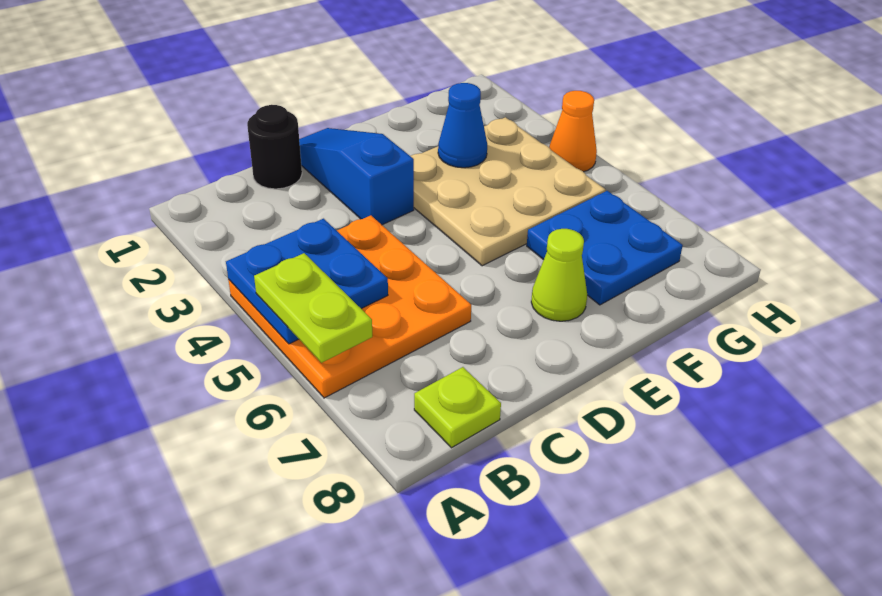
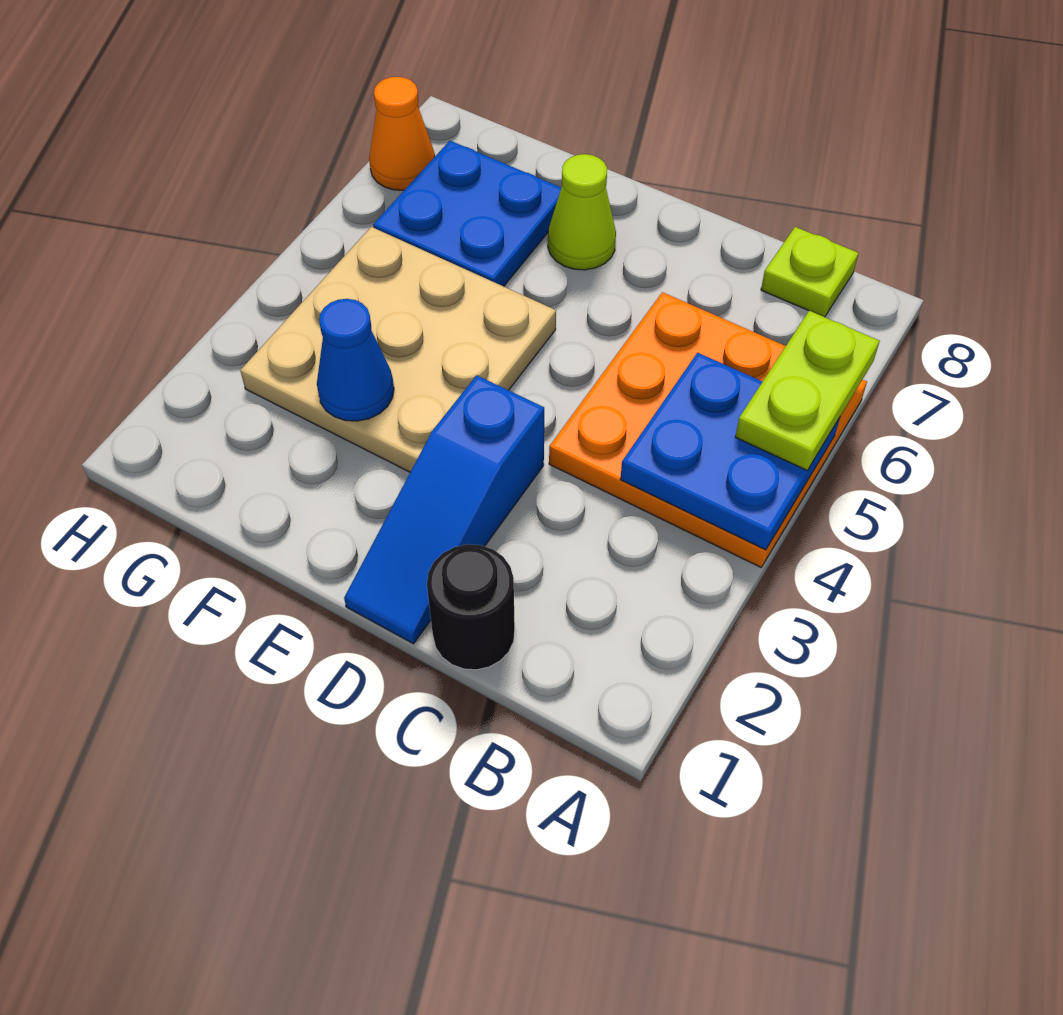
orange 1x1 cone [549,91,597,172] -> orange 1x1 cone moved to [369,77,435,190]

